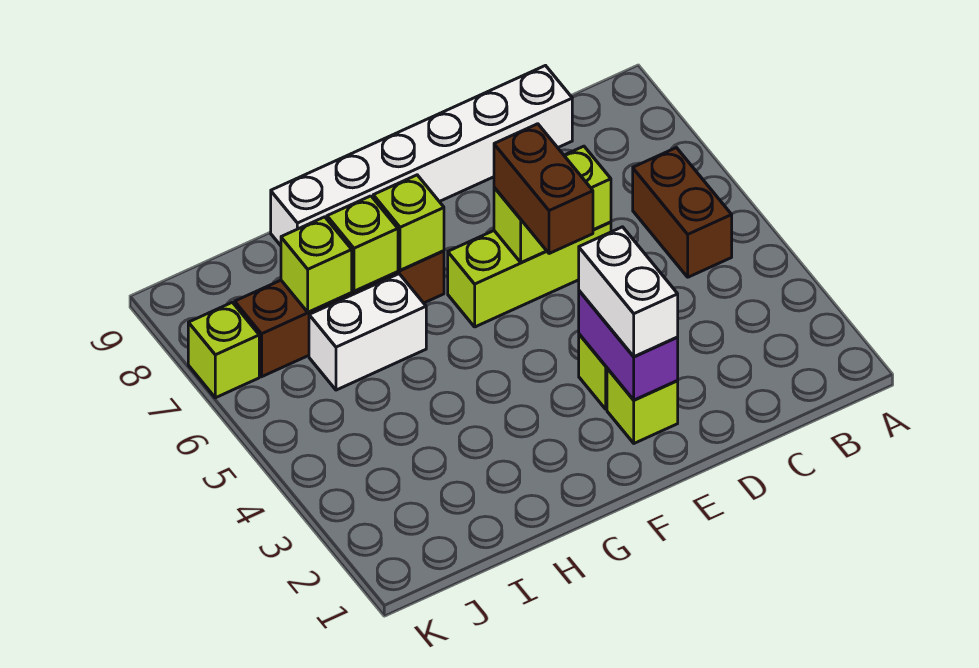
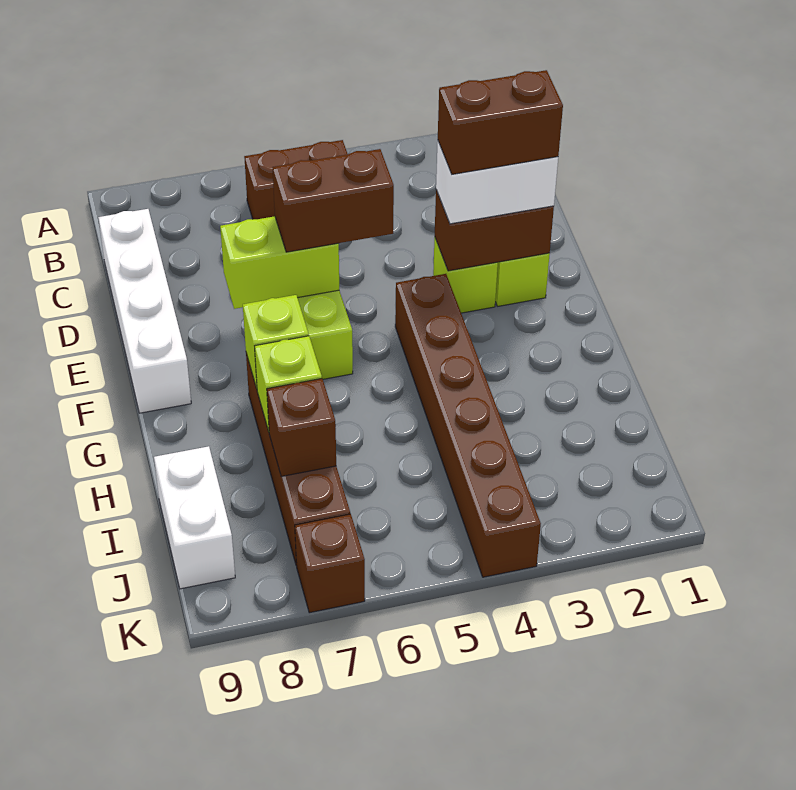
white 1x6 brick [271,66,572,246] -> white 1x4 brick [98,209,191,413]
lime 1x2 brick [494,146,611,262] -> lime 1x2 brick turned to [220,216,339,309]
purple 1x2 brick [579,291,678,400] -> brown 1x2 brick [435,190,554,271]
none -> brown 1x2 brick [438,70,563,174]
none -> brown 1x6 brick [395,274,541,577]
white 1x2 brick [309,274,426,390] -> white 1x2 brick moved to [154,446,235,589]
lime 1x1 brick [281,217,352,312] -> brown 1x1 brick [267,379,336,476]
lime 1x1 brick [188,302,259,398] -> brown 1x1 brick [295,514,365,613]

